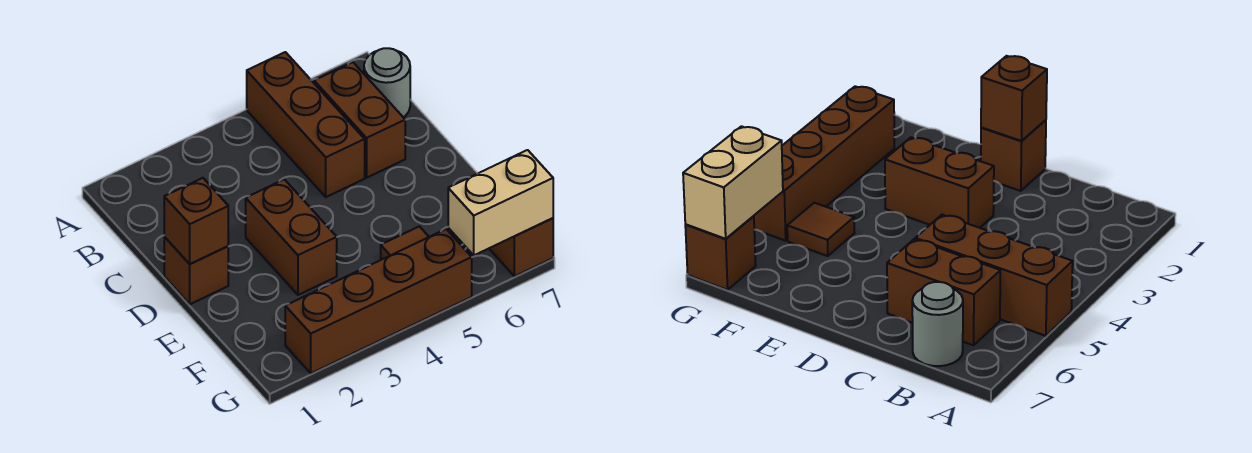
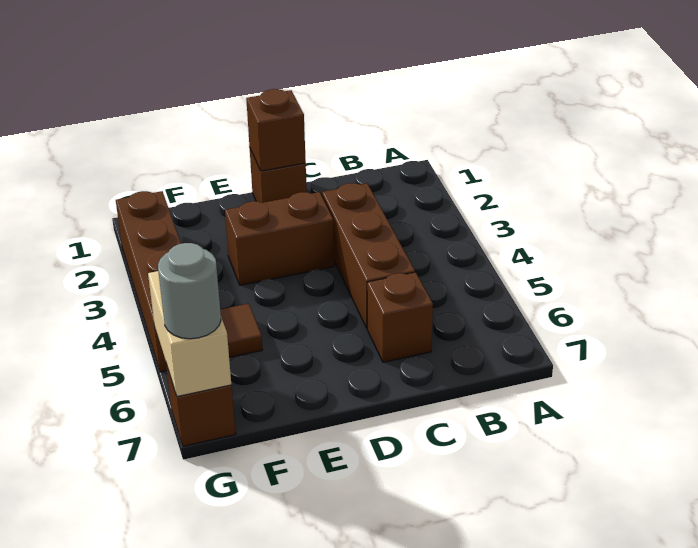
brown 1x3 brick [247,52,365,197] -> brown 1x3 brick turned to [322,183,415,328]
brown 1x2 brick [314,62,405,178] -> brown 1x1 brick [367,272,433,362]
grey 1x1 round brick [364,48,410,117] -> grey 1x1 round brick moved to [158,243,221,339]

